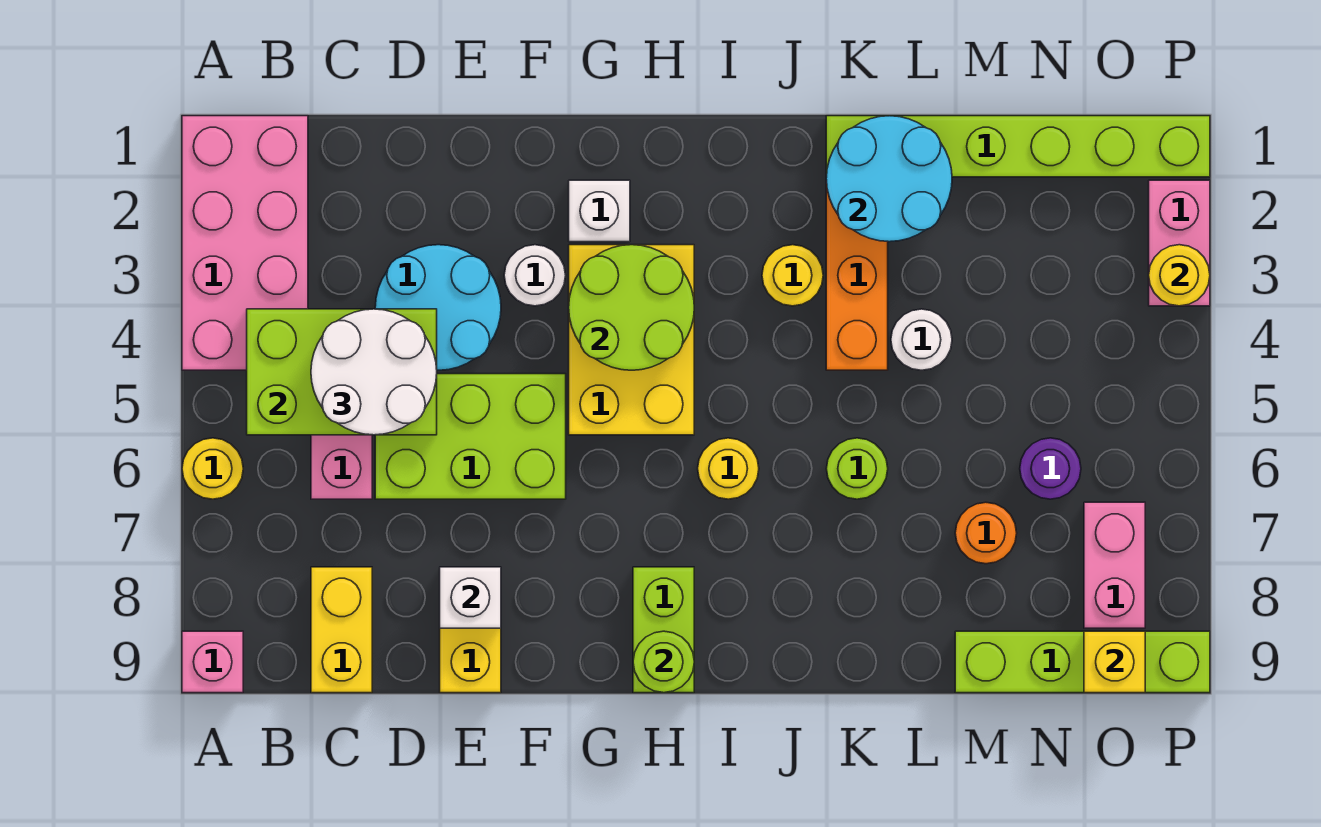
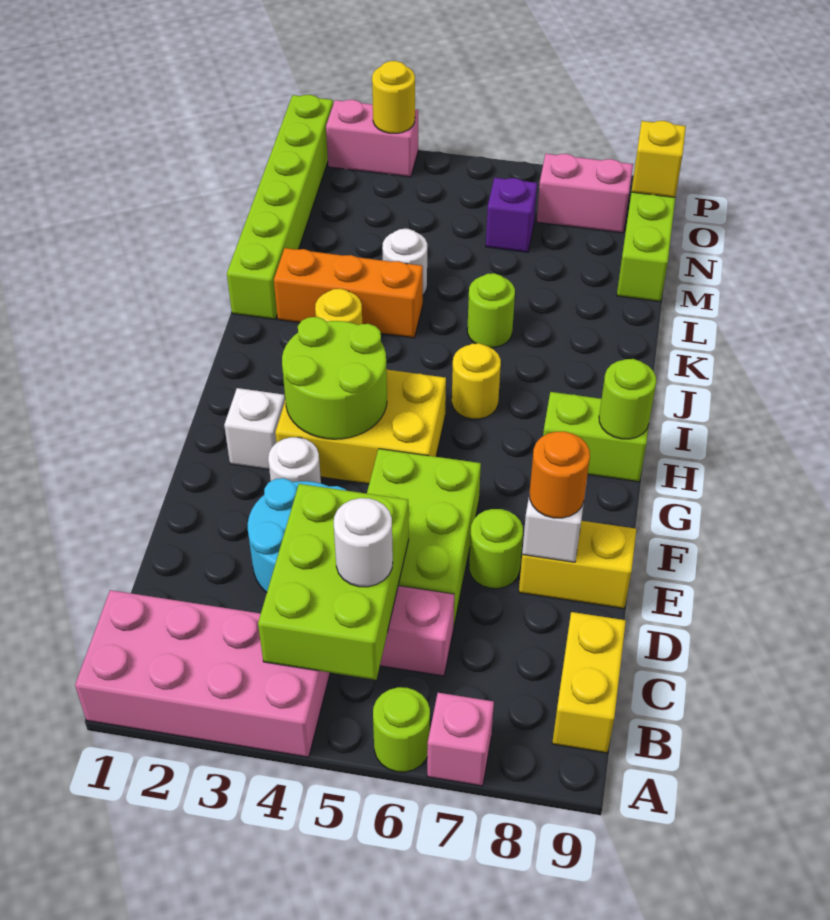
yellow 1x1 round brick [182,438,243,499] -> lime 1x1 round brick [373,687,430,772]
pink 1x1 brick [182,631,243,693] -> pink 1x1 brick moved to [427,693,494,786]
white 2x2 round brick [311,309,437,435] -> white 1x1 round brick [334,498,393,587]
yellow 1x2 brick [311,567,372,693] -> yellow 1x2 brick turned to [552,612,626,753]
none -> lime 1x1 round brick [469,509,523,589]
cyan 2x2 round brick [826,116,952,242] -> none
orange 1x1 round brick [955,502,1017,564] -> orange 1x1 round brick moved to [530,431,590,518]
purple 1x1 round brick [1020,438,1081,499] -> purple 1x1 brick [486,178,537,252]

